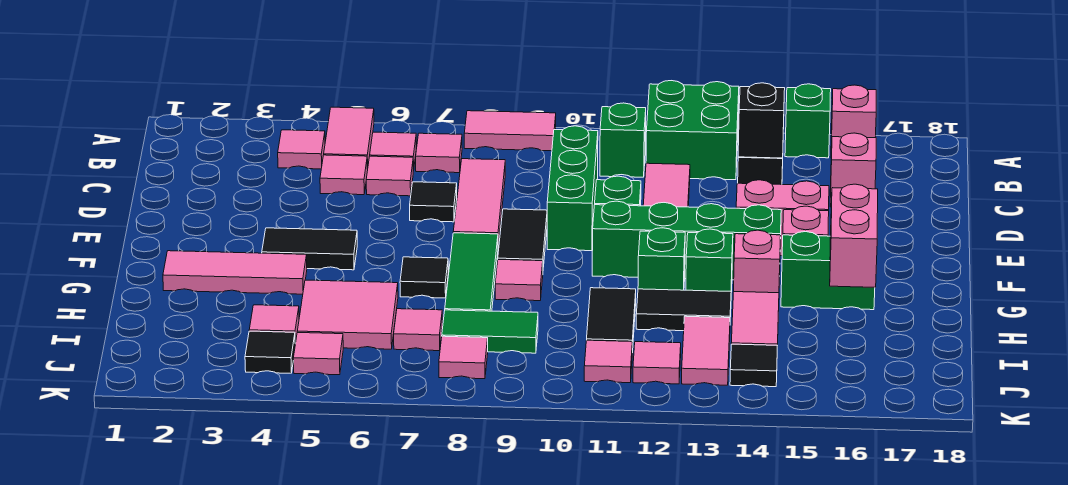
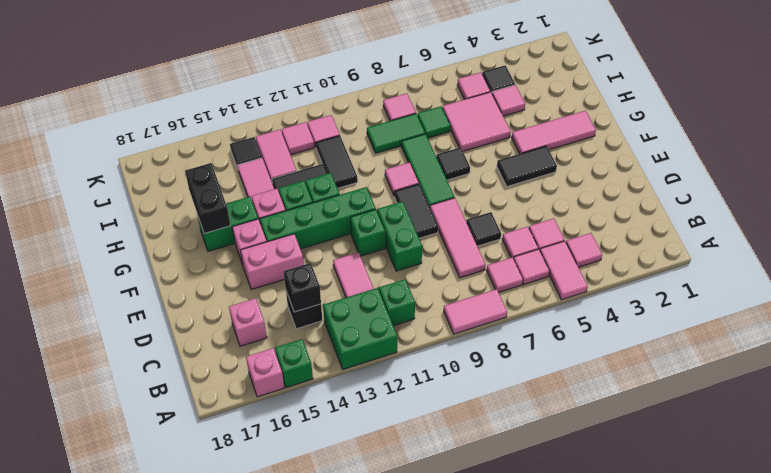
green 1x3 brick [547,126,598,251] -> green 1x2 brick [377,201,422,271]
pink 1x2 brick [830,184,878,287] -> black 1x2 brick [185,163,230,234]
pink 1x1 tile [394,309,442,351] -> green 1x1 tile [418,106,451,138]

